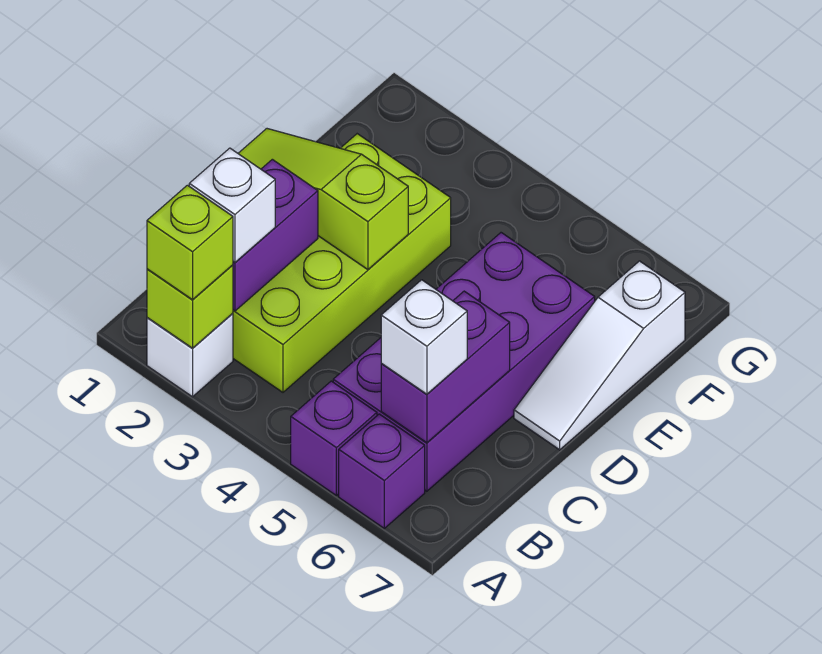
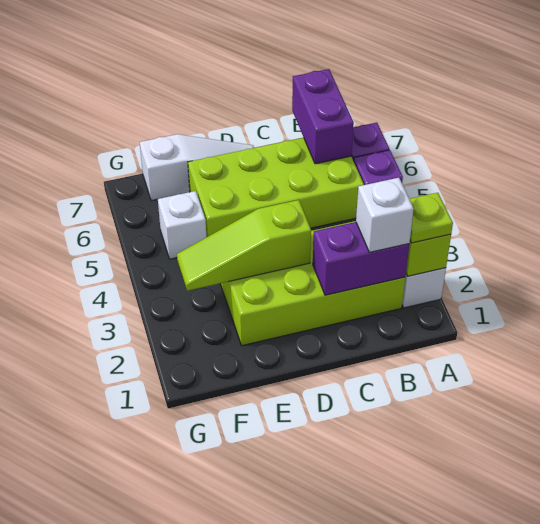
lime 1x1 brick [147,185,233,300] -> lime 1x1 plate [410,193,453,243]
purple 2x4 brick [333,233,595,491] -> lime 2x4 brick [188,138,364,237]
purple 1x2 brick [381,291,510,443] -> purple 1x2 brick turned to [292,69,354,164]
white 1x1 brick [381,280,467,394] -> white 1x1 brick moved to [158,191,206,259]
lime 1x3 slope [238,129,408,270] -> lime 1x3 slope turned to [177,200,311,291]

